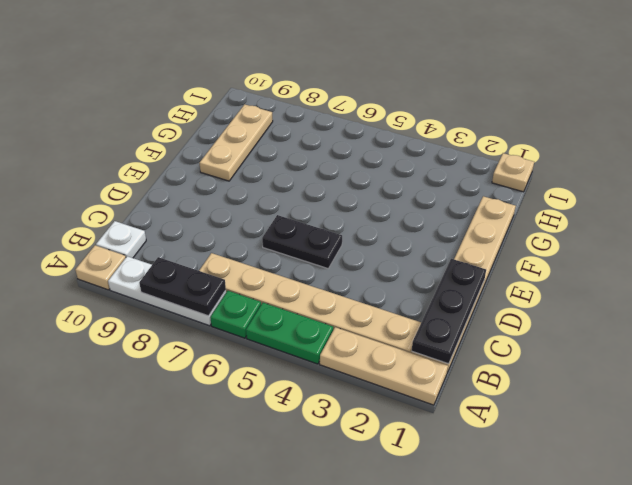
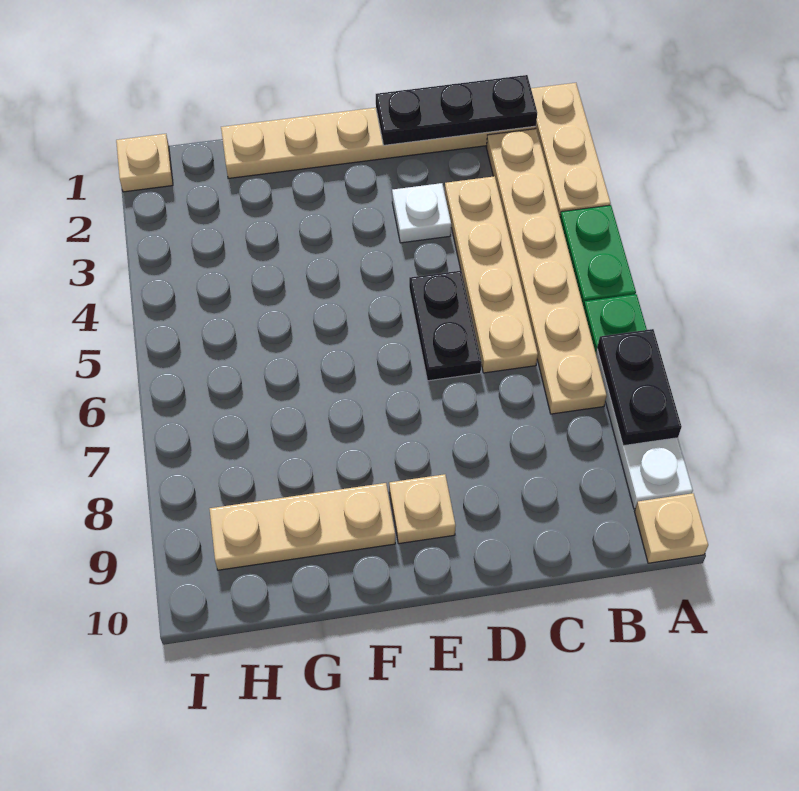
white 1x1 plate [96,221,146,258] -> white 1x1 plate moved to [392,183,451,243]
none -> tan 1x4 plate [445,176,538,373]
none -> tan 1x1 plate [389,474,456,544]

